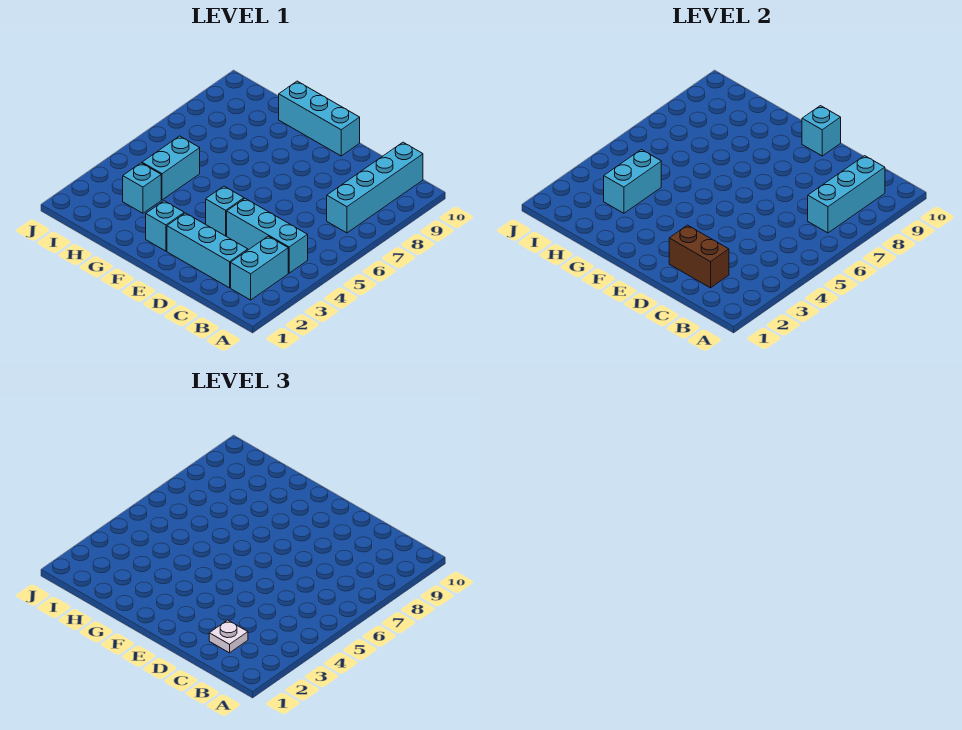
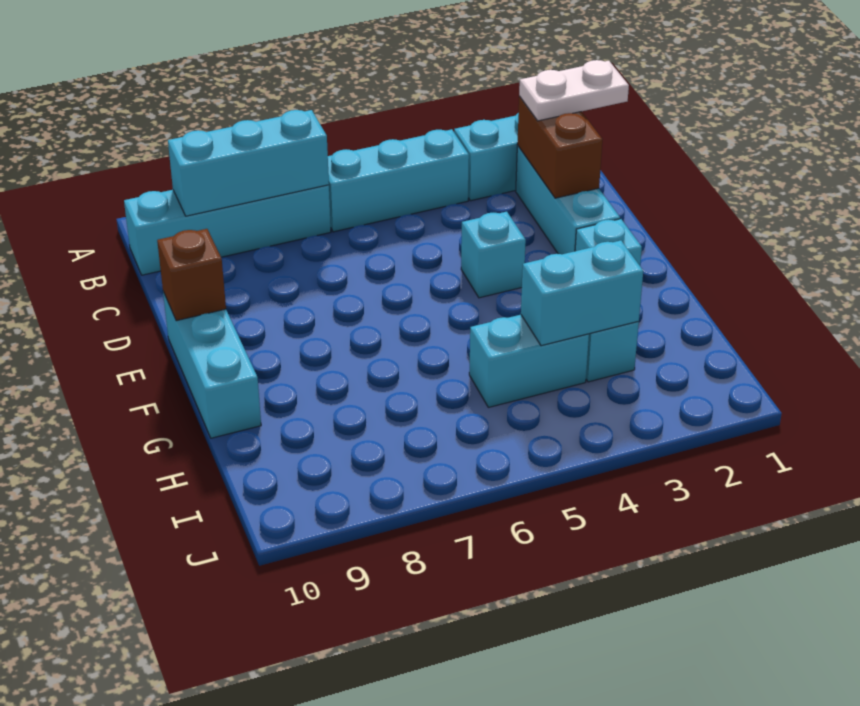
cyan 1x3 brick [227,199,308,273] -> cyan 1x3 brick turned to [328,129,469,232]
white 1x1 plate [209,620,248,653] -> white 1x2 plate [519,60,629,121]
cyan 1x1 brick [802,106,841,156] -> brown 1x1 brick [157,229,226,321]

